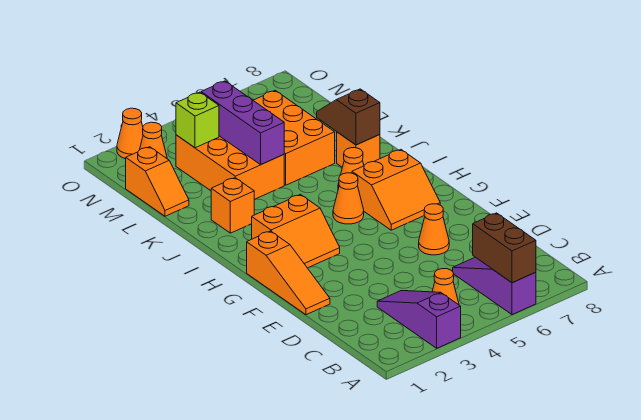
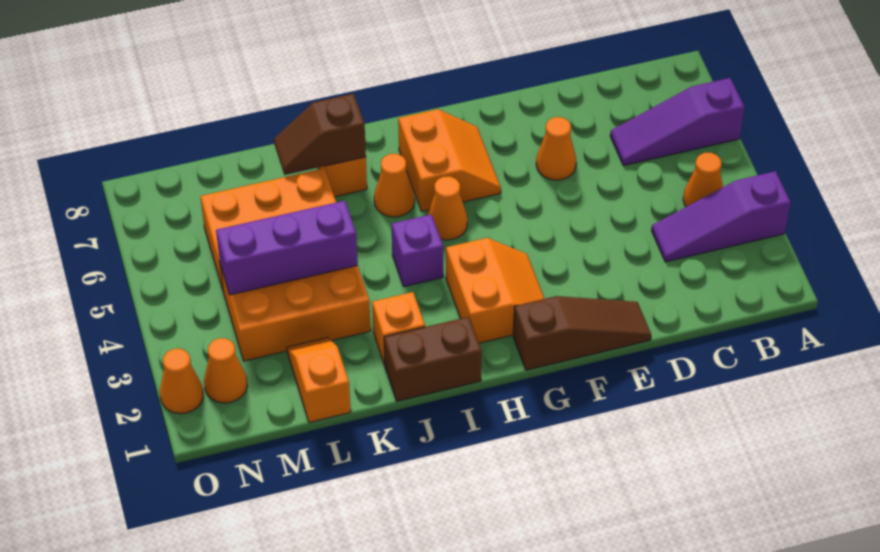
brown 1x2 brick [473,213,536,283] -> brown 1x2 brick moved to [384,317,482,401]
orange 1x3 slope [247,231,330,315] -> brown 1x3 slope [513,296,651,370]
none -> purple 1x1 brick [391,215,443,287]
orange 1x2 slope [126,147,189,216] -> orange 1x2 slope turned to [287,338,351,422]
lime 1x1 brick [176,92,219,148] -> none

